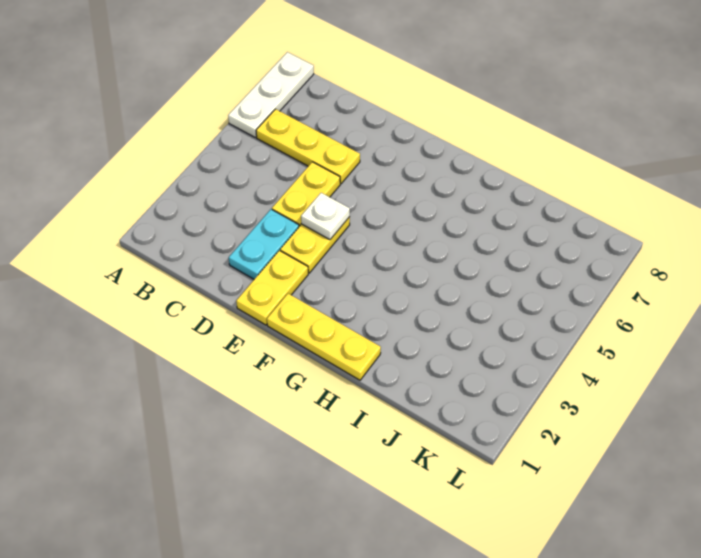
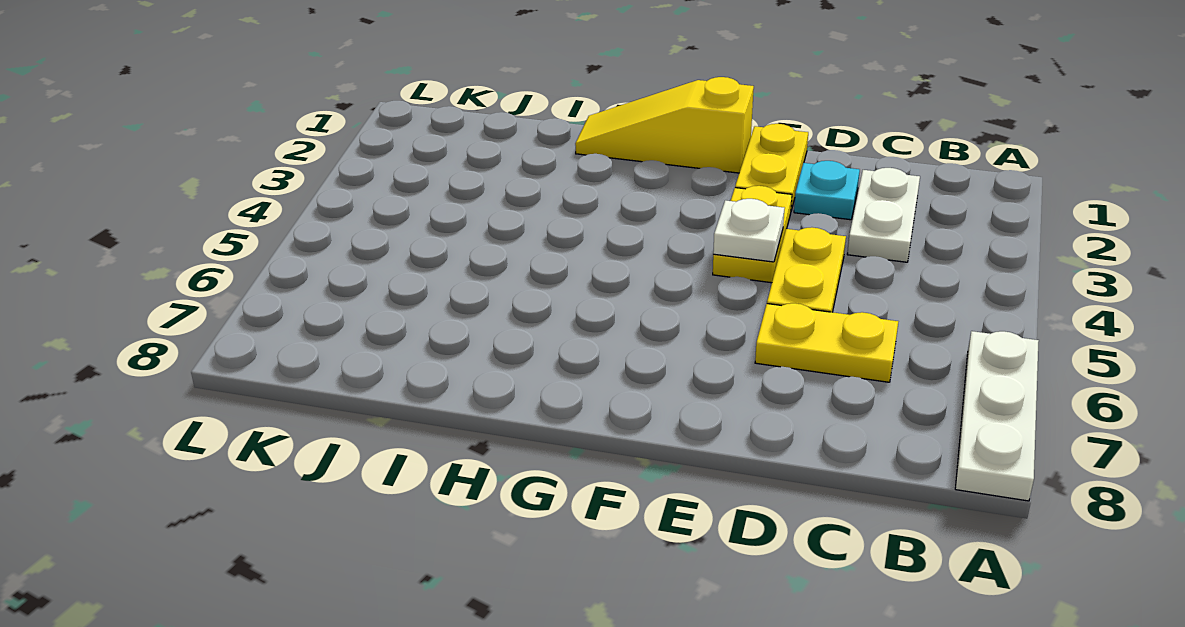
yellow 1x3 plate [256,109,360,184] -> yellow 1x2 plate [755,303,898,382]
none -> white 1x2 plate [847,168,920,262]
cyan 1x2 plate [229,209,299,279] -> cyan 1x1 plate [794,161,860,220]
yellow 1x3 plate [267,294,381,380] -> yellow 1x3 slope [575,77,754,173]

